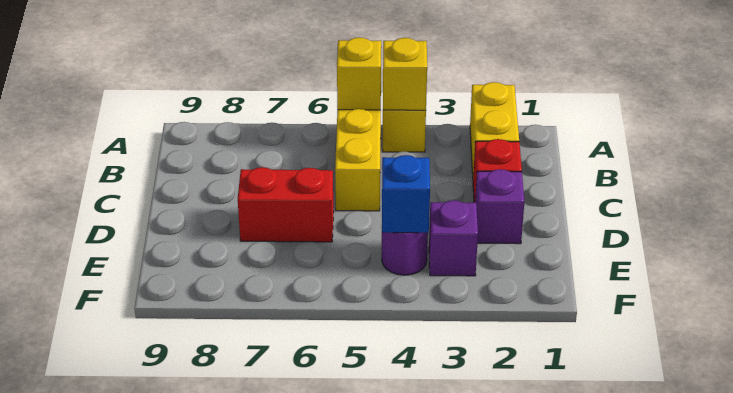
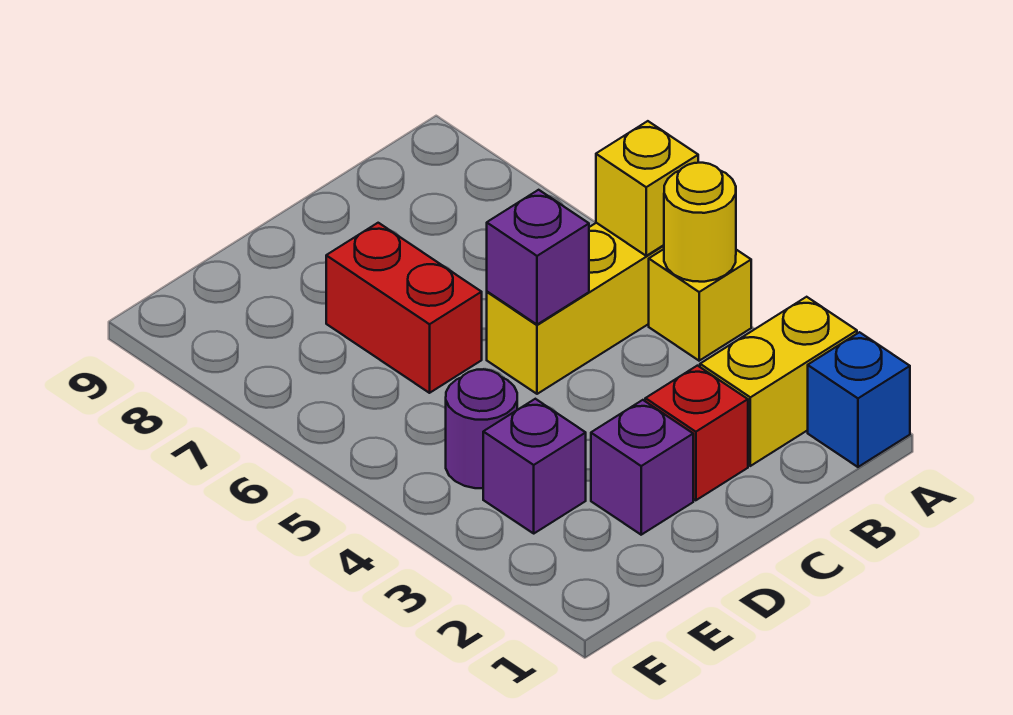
yellow 1x1 brick [383,38,427,110] -> yellow 1x1 round brick [664,163,736,282]
none -> purple 1x1 brick [487,190,589,325]
blue 1x1 brick [382,155,430,233] -> blue 1x1 brick moved to [808,332,910,467]

